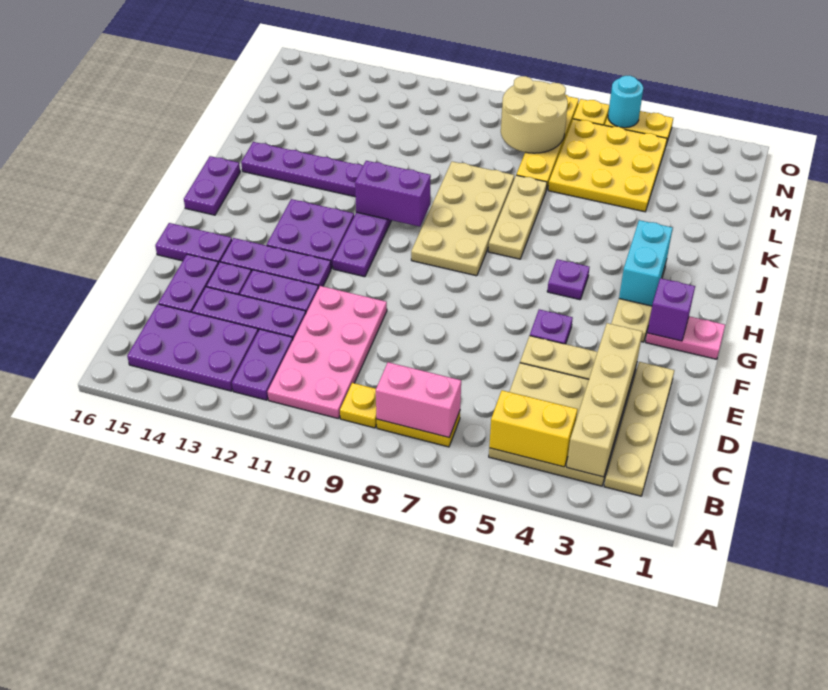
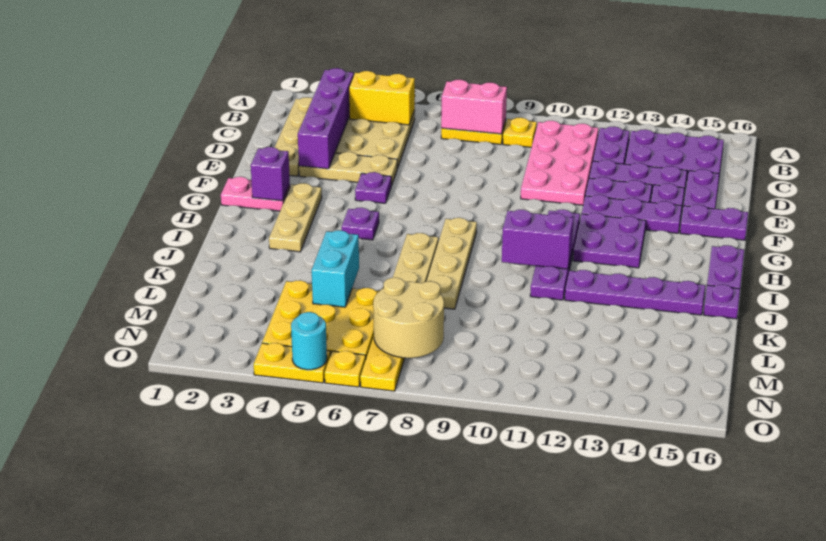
tan 1x4 brick [567,323,642,477] -> purple 1x4 brick [298,68,354,169]
cyan 1x2 brick [619,220,673,306] -> cyan 1x2 brick moved to [312,230,359,307]
tan 2x4 plate [411,162,514,276] -> tan 1x4 plate [426,218,477,309]
none -> purple 1x1 plate [704,284,740,319]

